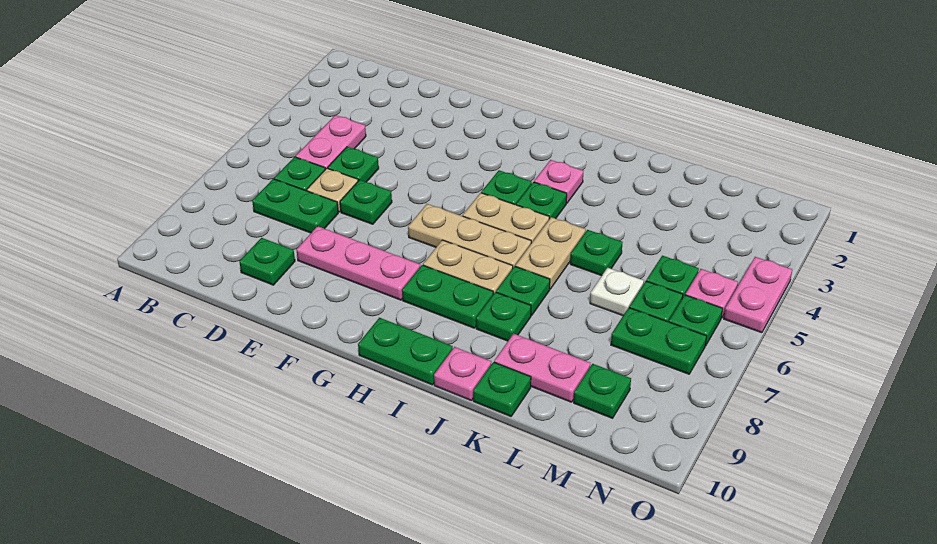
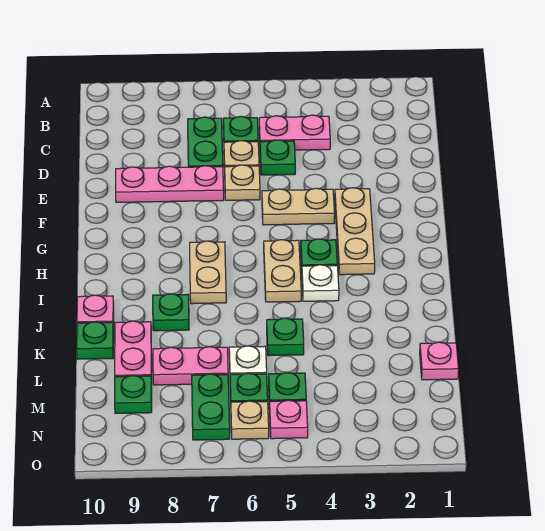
green 1x1 plate [239,238,295,285] -> none
green 1x1 plate [340,180,392,224] -> tan 1x1 plate [225,165,260,200]
pink 1x3 plate [296,226,420,300] -> pink 1x3 plate turned to [116,166,224,202]
tan 1x3 plate [408,204,531,268] -> tan 1x3 plate moved to [335,188,375,275]
green 1x2 plate [402,265,493,328] -> none
green 1x2 plate [358,318,453,385] -> none
pink 1x1 plate [534,160,583,203] -> pink 1x1 plate moved to [420,342,459,380]
green 1x1 plate [516,182,567,219] -> white 1x1 plate [302,265,339,301]
tan 1x2 plate [515,217,586,289] -> tan 1x2 plate moved to [262,188,335,225]
green 1x1 plate [496,266,550,315] -> none
green 1x1 plate [669,295,723,346] -> tan 1x1 plate [231,401,269,439]
pink 1x2 plate [724,257,792,333] -> pink 1x2 plate moved to [153,347,228,385]

